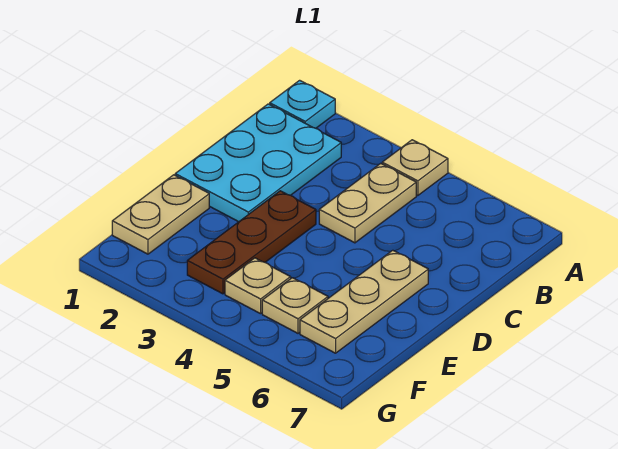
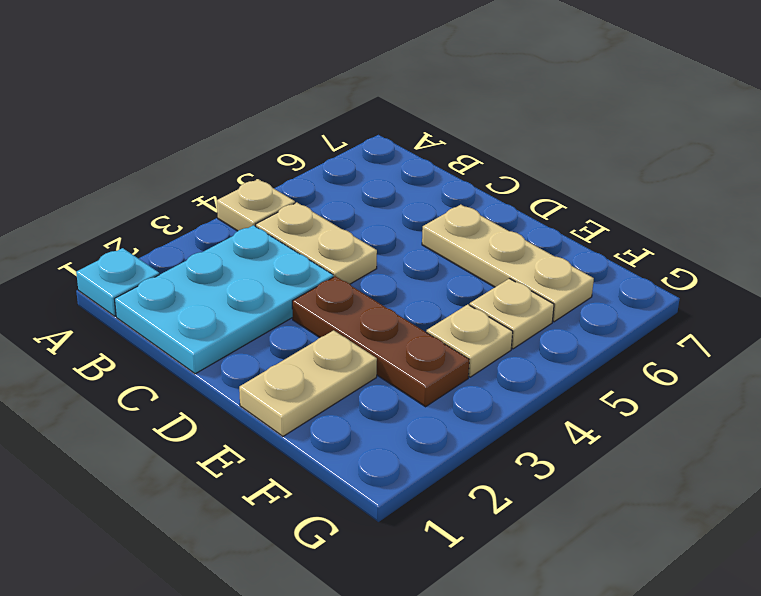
cyan 2x3 plate [175,104,341,222] -> cyan 2x3 plate turned to [115,225,333,374]
tan 1x2 plate [112,175,209,254] -> tan 1x2 plate turned to [239,330,377,436]

